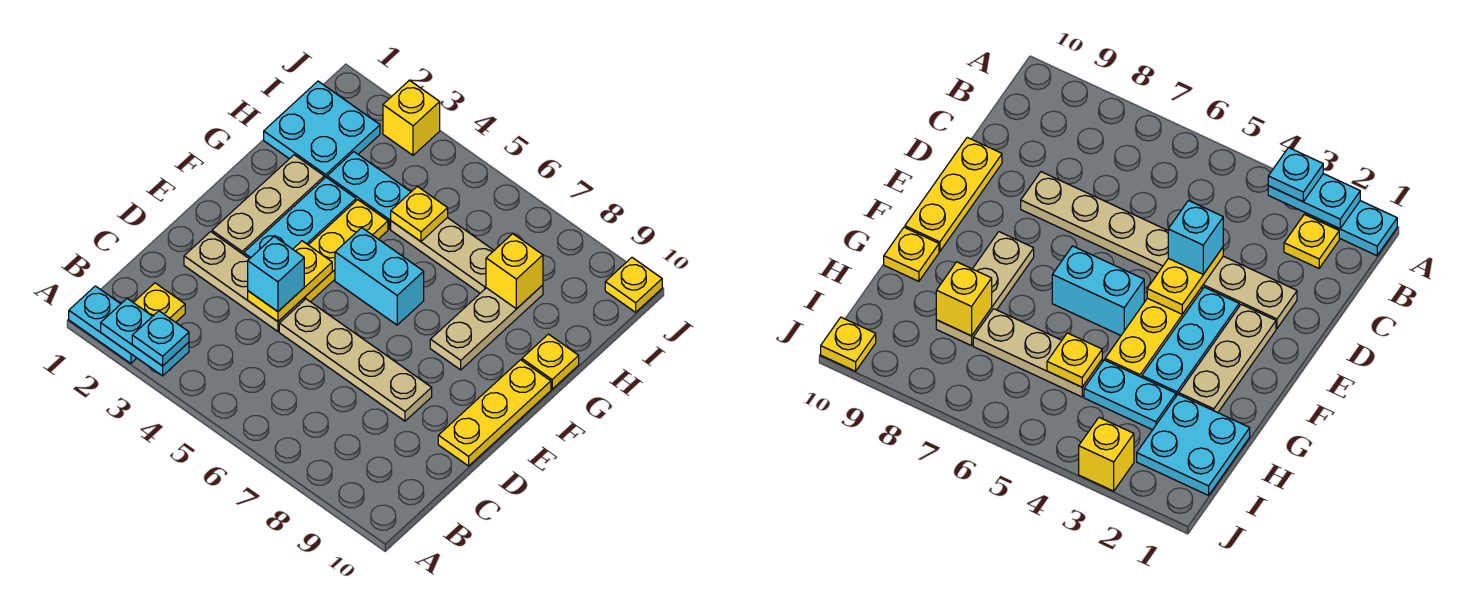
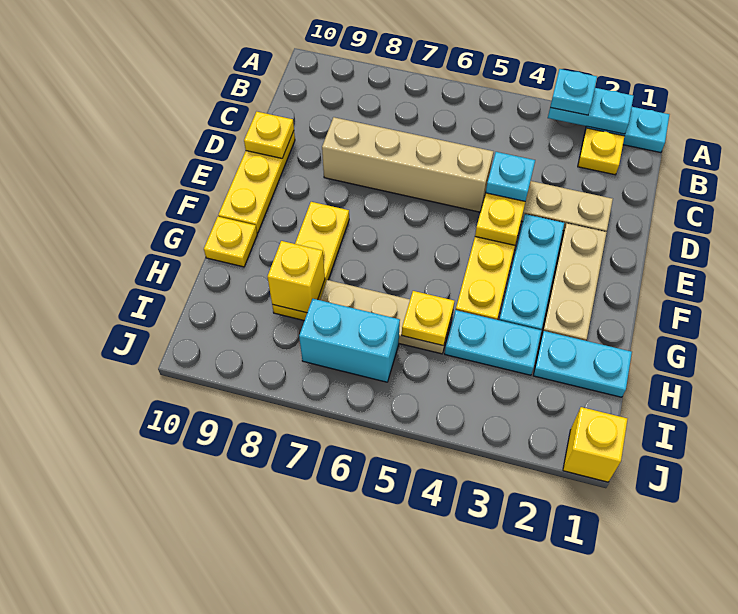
cyan 1x1 brick [248,236,304,312] -> cyan 1x1 plate [486,152,535,202]
tan 1x4 plate [279,299,432,421] -> tan 1x4 brick [322,117,494,212]
cyan 1x2 brick [335,228,424,325] -> cyan 1x2 brick moved to [299,299,400,382]
tan 1x3 plate [430,285,543,370] -> yellow 1x3 plate [272,202,349,321]
cyan 2x2 plate [264,81,380,178] -> cyan 1x2 plate [533,331,632,397]
yellow 1x1 brick [383,80,440,155] -> yellow 1x1 brick moved to [563,407,627,482]
yellow 1x1 plate [605,258,662,312] -> yellow 1x1 plate moved to [244,112,294,158]

